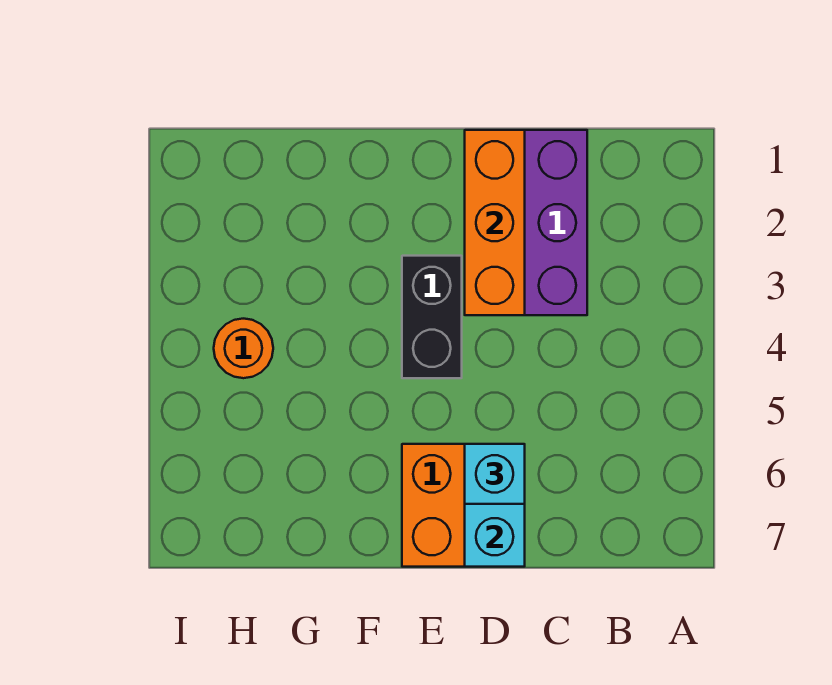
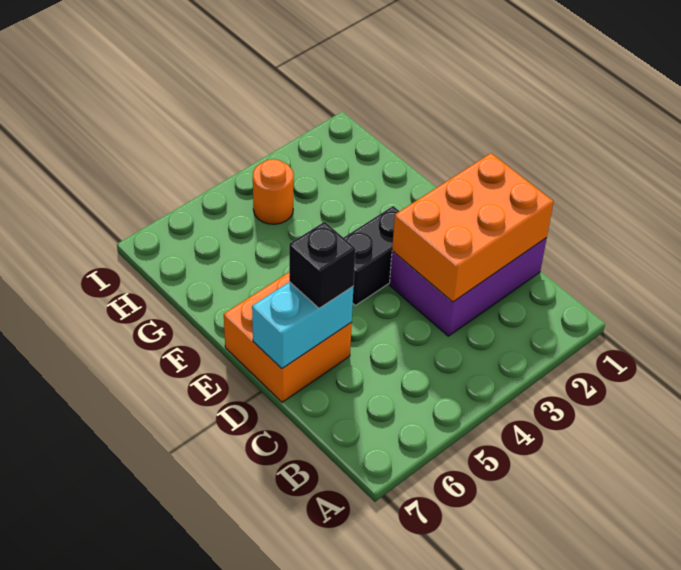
orange 1x3 brick [465,130,525,315] -> orange 2x3 brick [392,153,554,302]
cyan 1x1 brick [465,444,525,504] -> black 1x1 brick [289,222,355,308]

